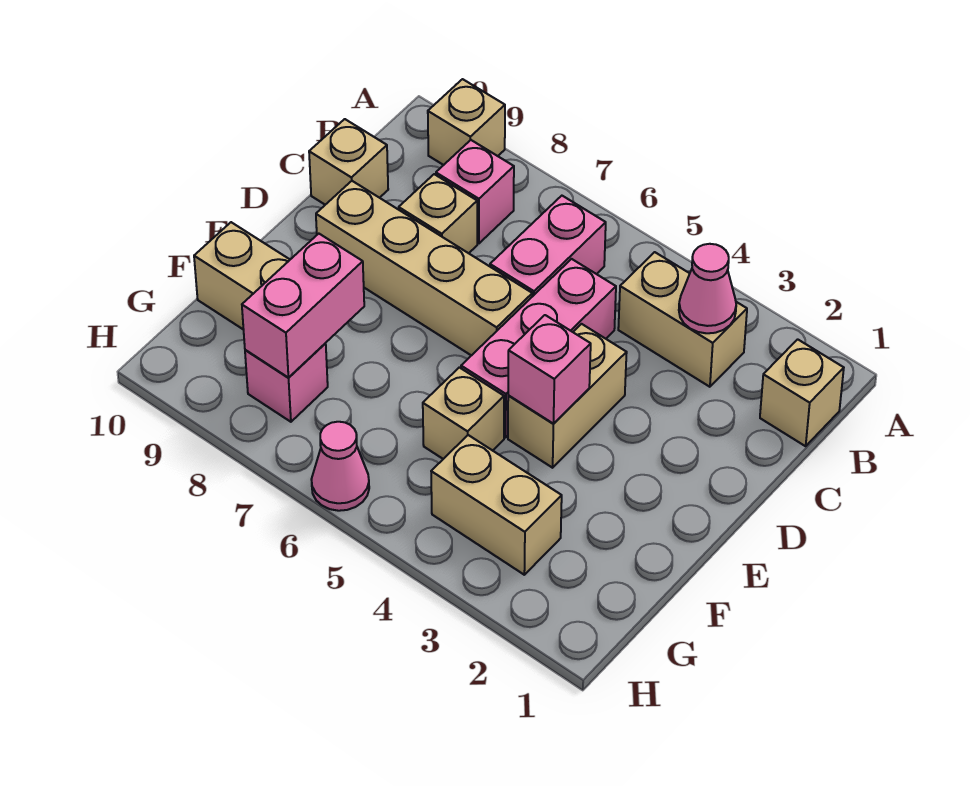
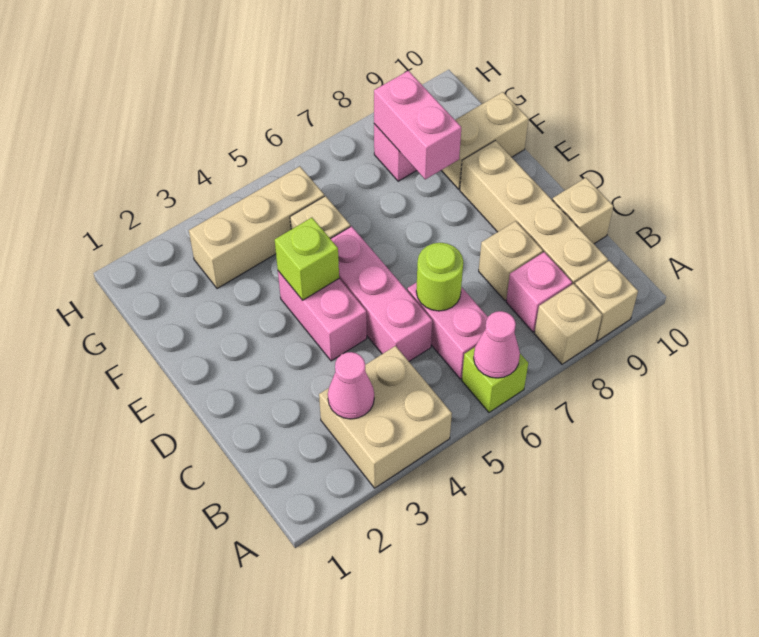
none -> lime 1x1 brick [462,347,528,413]
tan 1x1 brick [760,339,844,446] -> tan 1x1 brick moved to [534,284,602,364]
tan 1x2 brick [618,252,747,387] -> tan 2x2 brick [319,346,452,488]
none -> lime 1x1 round brick [416,243,463,311]
tan 1x2 brick [508,324,627,468] -> pink 1x2 brick [278,271,367,361]
tan 1x4 brick [316,181,532,356] -> tan 1x4 brick turned to [460,140,608,284]
pink 1x1 brick [508,315,591,424] -> lime 1x1 brick [275,218,339,300]
tan 1x2 brick [431,435,562,575] -> tan 1x3 brick [189,166,324,289]
pink 1x1 cone [311,422,369,511] -> pink 1x1 cone moved to [474,311,520,378]

